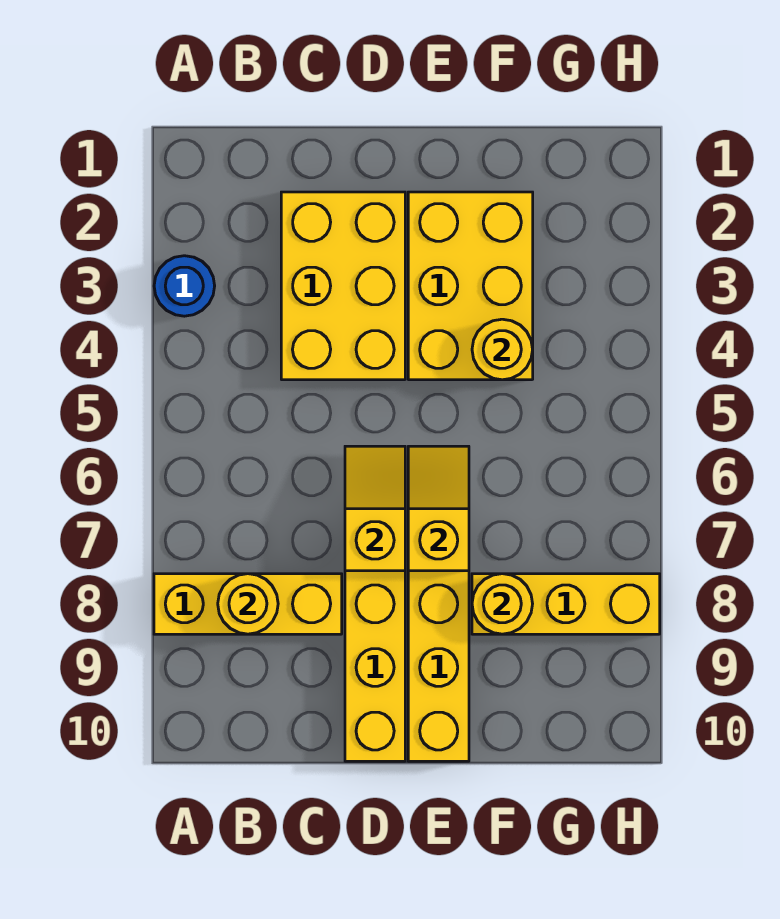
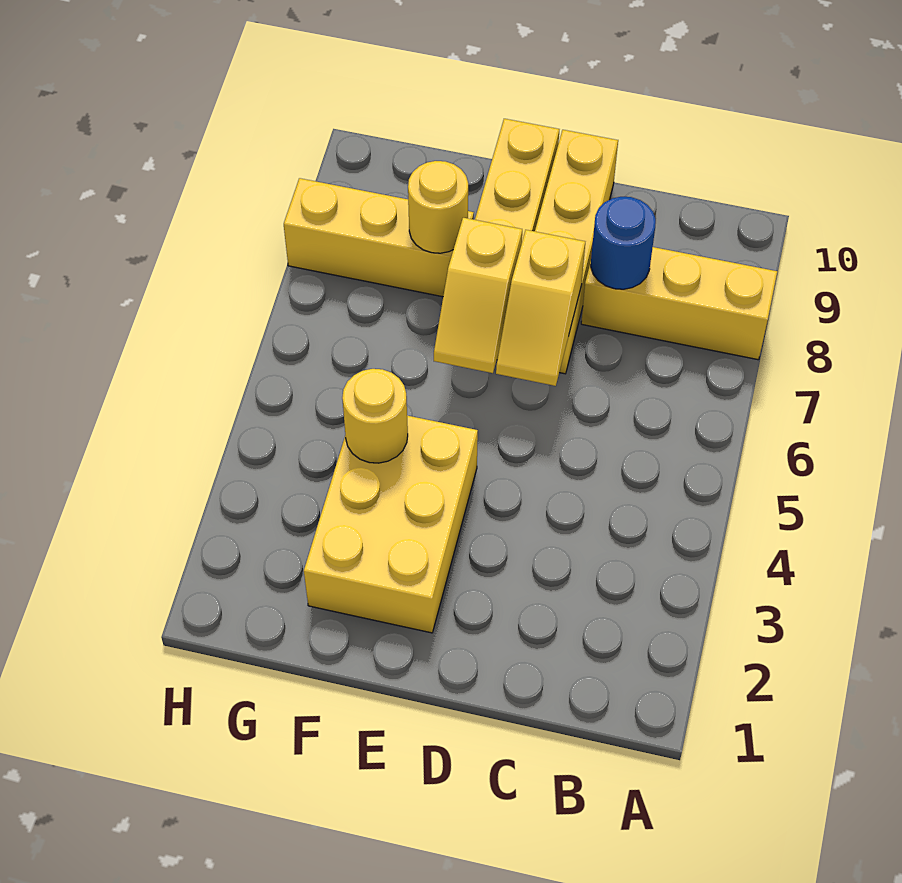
blue 1x1 round brick [154,256,215,316] -> blue 1x1 round brick moved to [591,197,656,289]
yellow 1x1 round brick [218,574,278,634] -> none
yellow 2x3 brick [281,192,405,380] -> none

